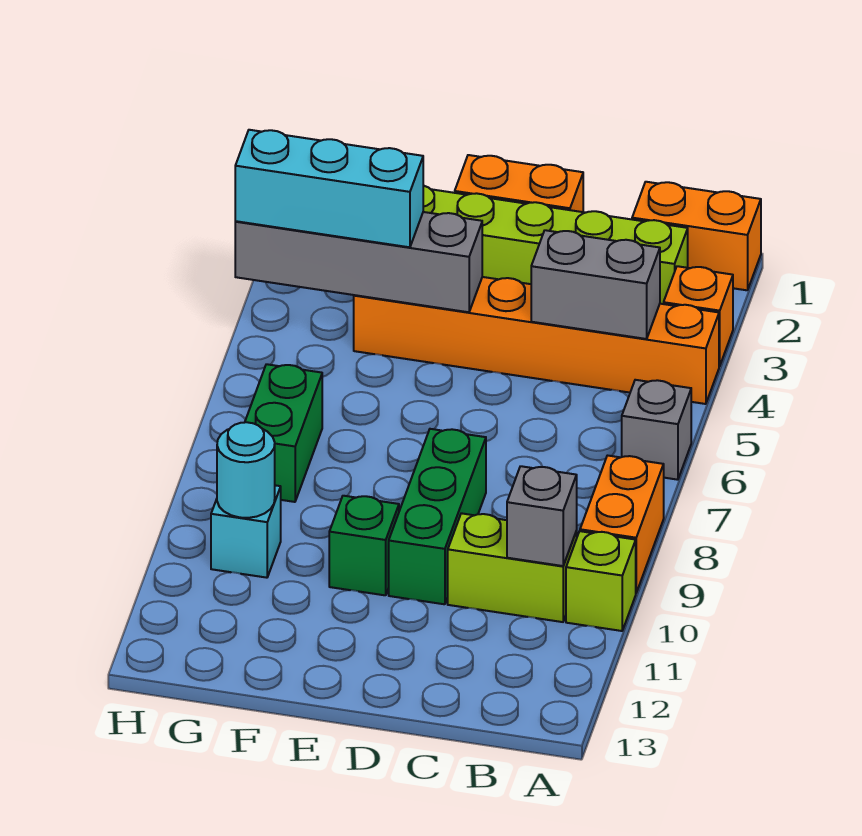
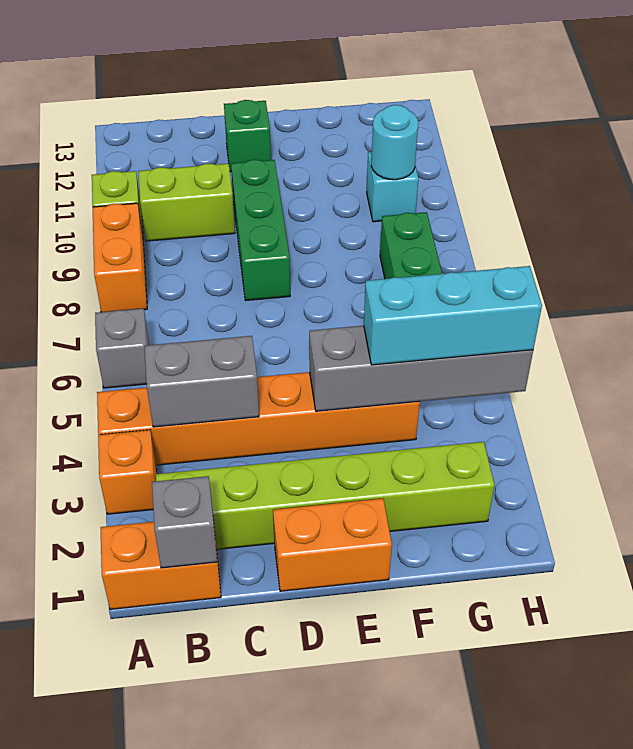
grey 1x1 brick [507,466,577,566] -> grey 1x1 brick moved to [152,476,217,568]
green 1x1 brick [329,496,399,595] -> green 1x1 brick moved to [224,100,271,172]

